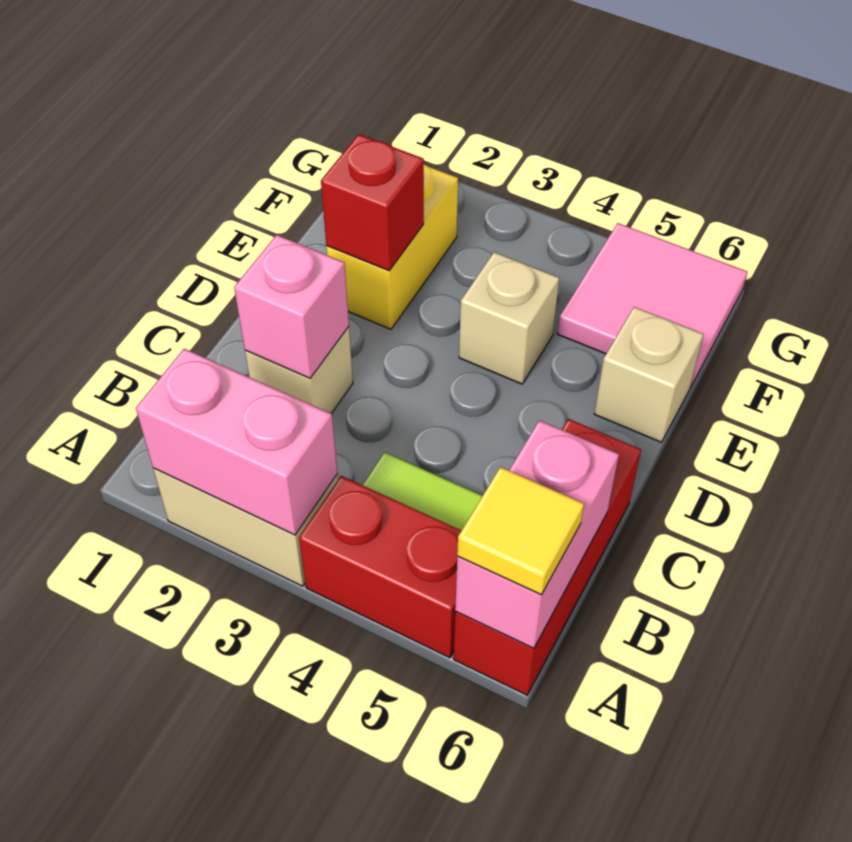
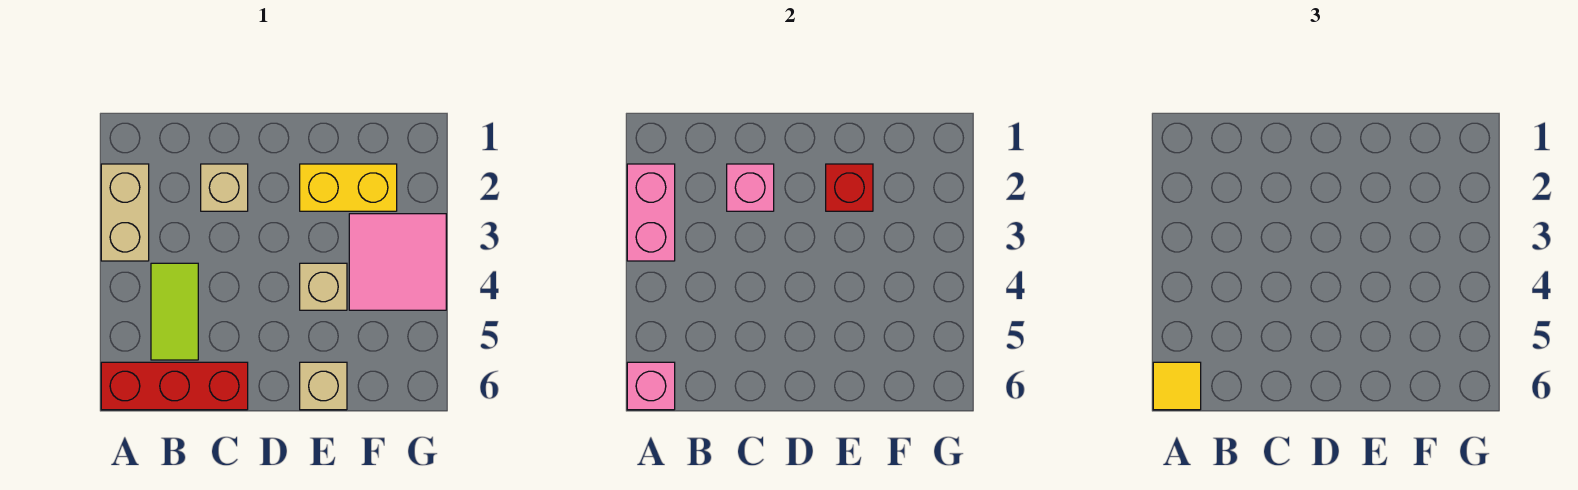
red 1x2 brick [299,476,461,658] -> none
pink 1x2 brick [455,420,619,648] -> pink 1x1 brick [627,362,675,410]
pink 2x2 tile [557,223,747,388] -> pink 2x2 tile moved to [349,214,446,310]

